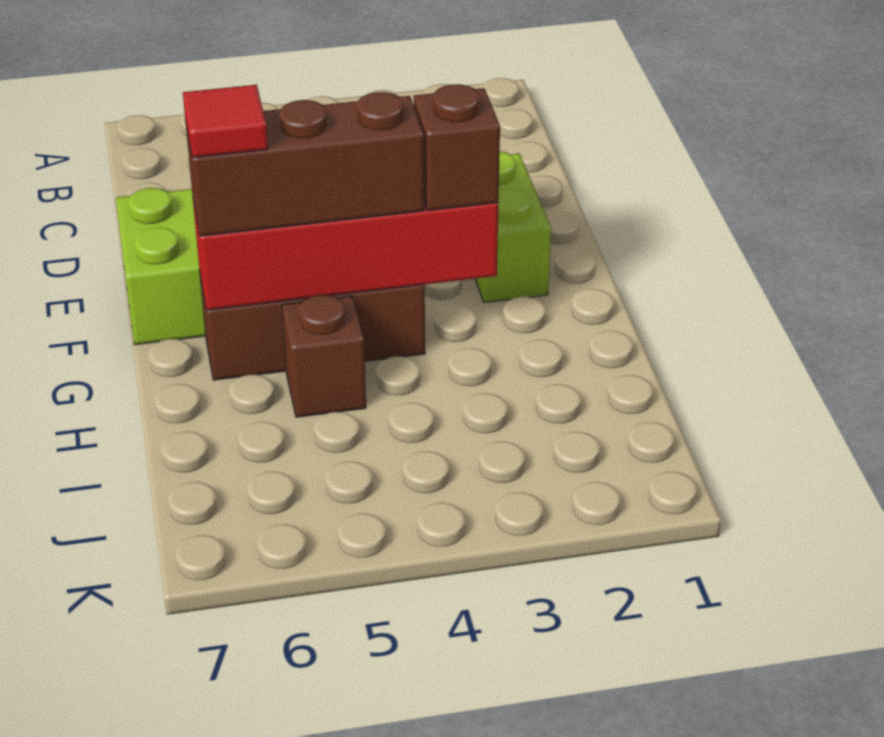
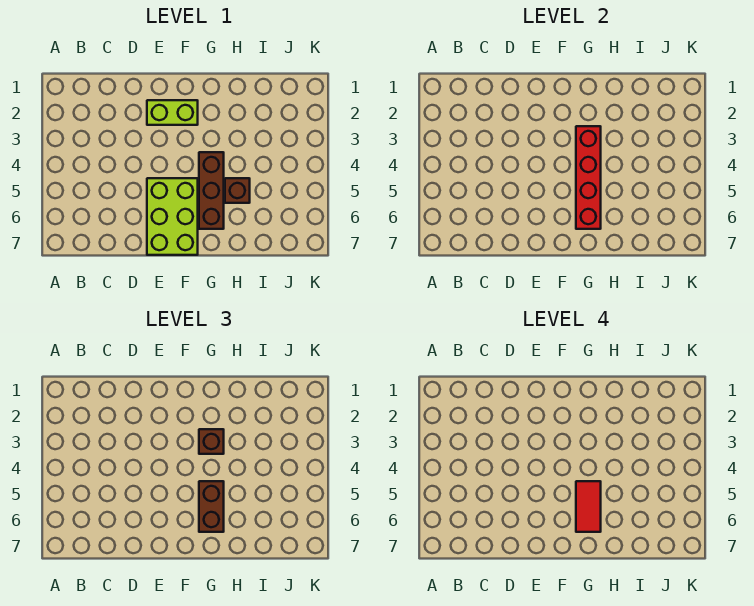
brown 1x3 brick [185,92,424,236] -> brown 1x2 brick [199,481,224,532]
red 1x1 tile [183,85,268,158] -> red 1x2 tile [576,481,601,532]

